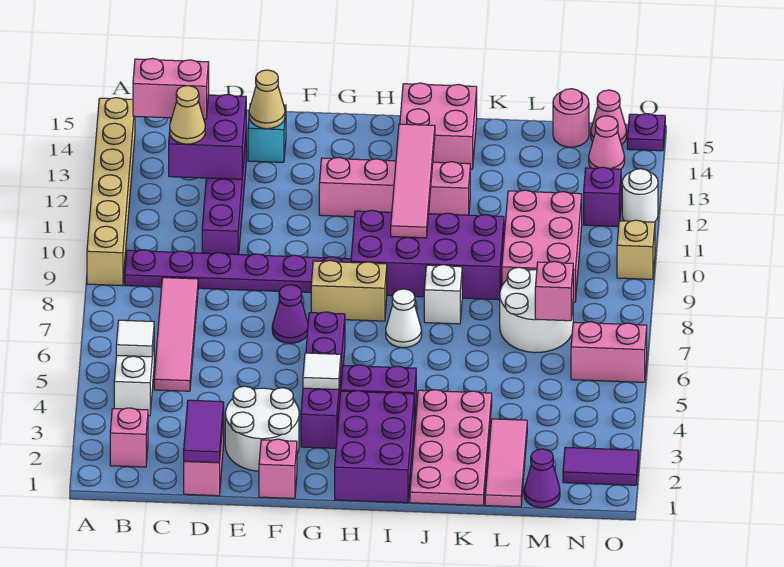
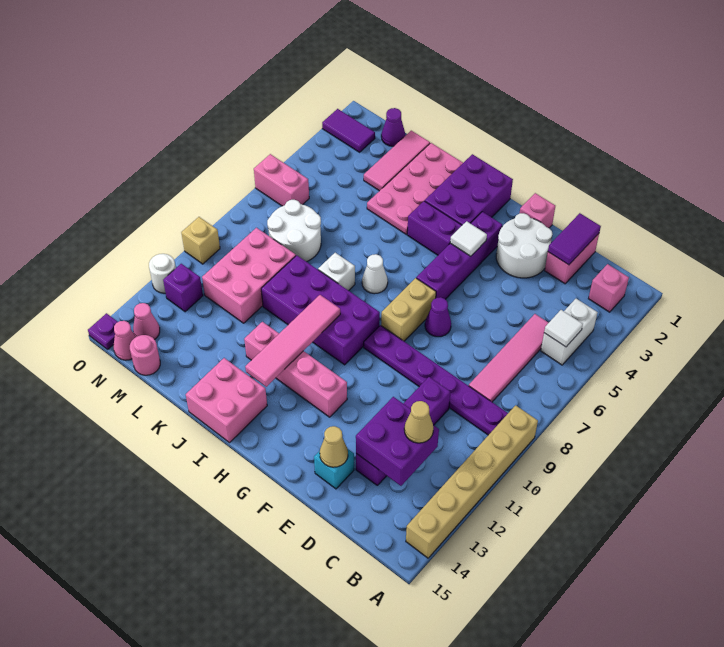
pink 1x2 brick [133,58,209,119] -> none
tan 1x2 brick [311,260,387,321] -> tan 1x2 brick turned to [381,278,436,341]
pink 1x1 brick [535,262,573,321] -> none

